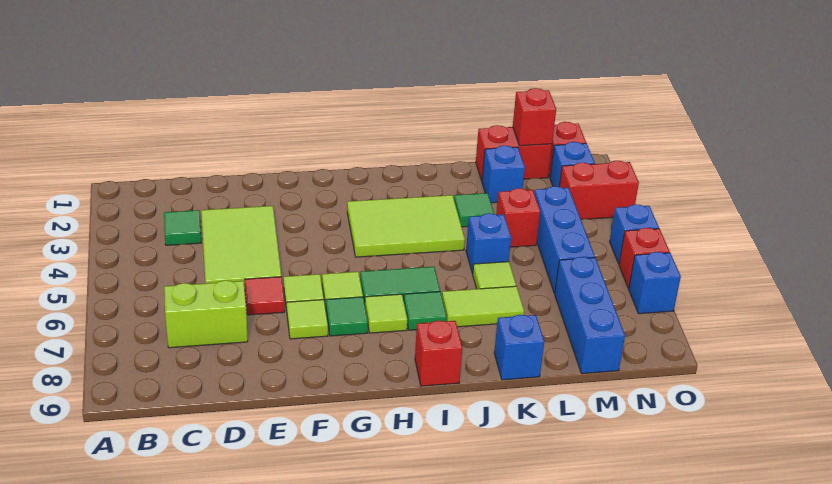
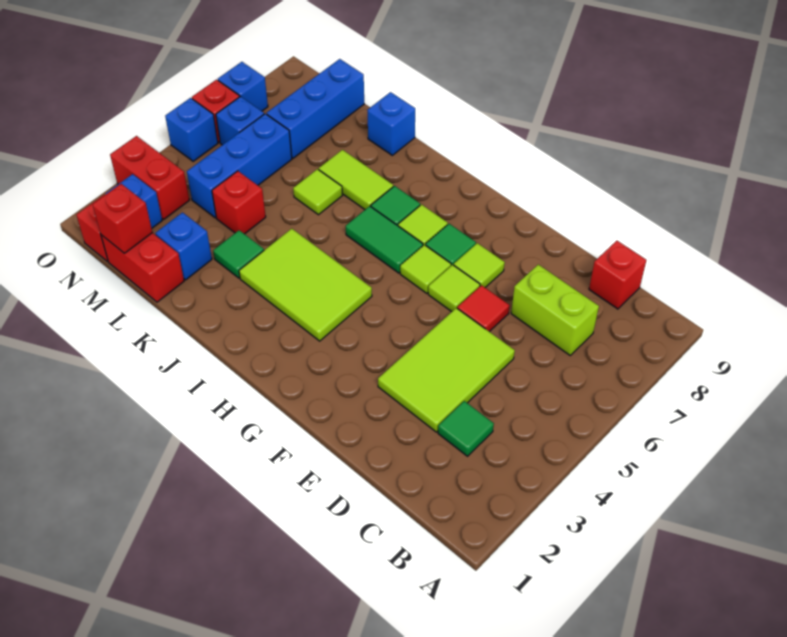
red 1x1 brick [415,321,462,386] -> red 1x1 brick moved to [589,241,646,309]
blue 1x1 brick [466,213,511,274] -> blue 1x1 brick moved to [216,96,264,145]

